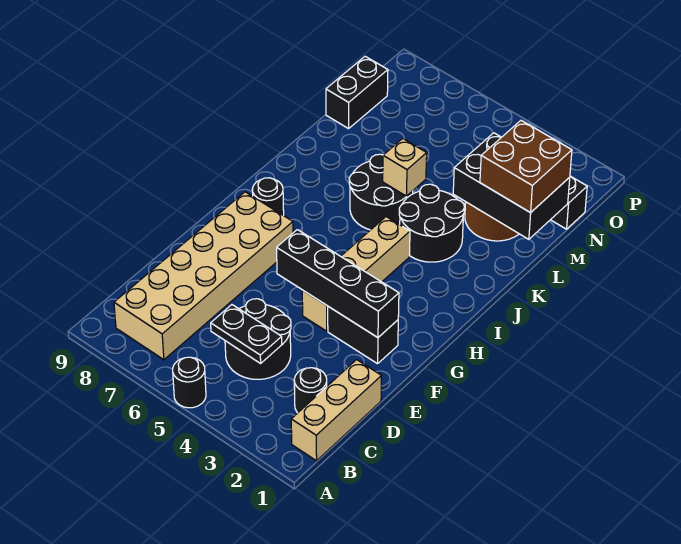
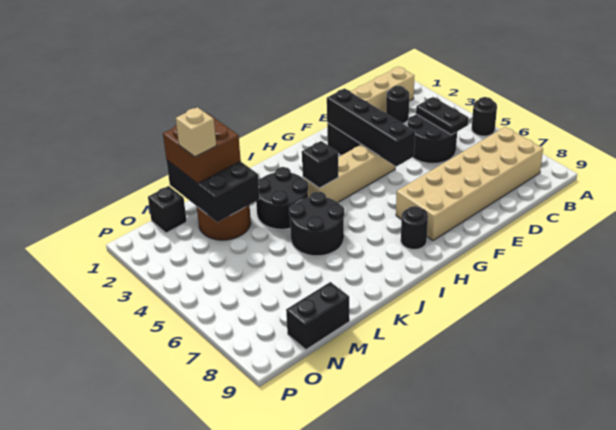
none -> black 1x1 brick [302,141,338,188]
tan 1x1 brick [383,139,427,196] -> tan 1x1 brick moved to [176,107,216,157]

